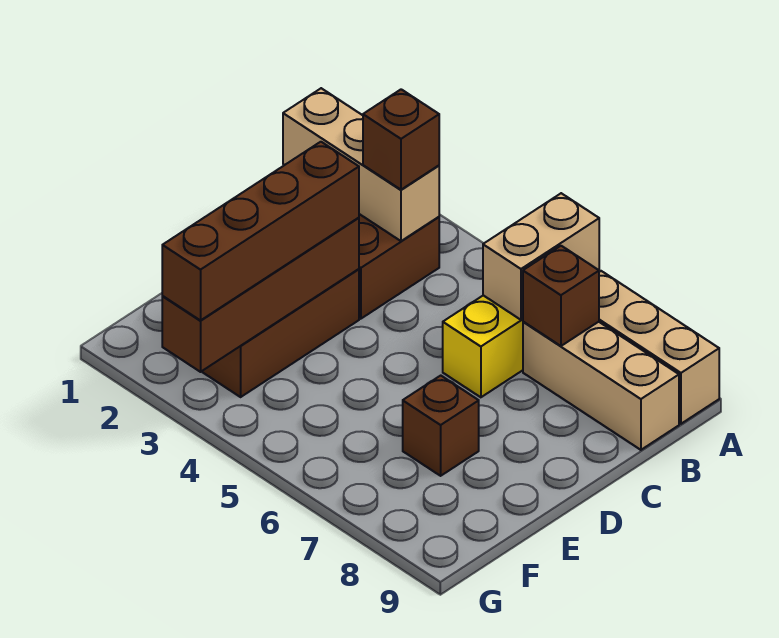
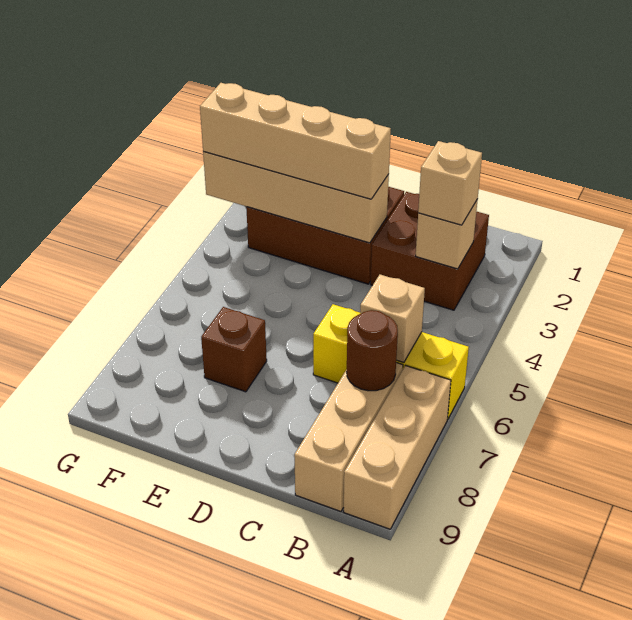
tan 1x2 brick [483,193,599,320] -> tan 1x1 brick [360,275,425,362]
tan 1x3 brick [283,88,439,241] -> tan 1x1 brick [416,199,478,269]
brown 1x1 brick [363,89,439,190] -> tan 1x1 brick [418,141,482,225]
brown 1x1 brick [523,246,599,346] -> brown 1x1 round brick [347,310,398,391]
brown 1x4 brick [162,218,359,372] -> tan 1x4 brick [203,152,389,243]
brown 1x4 brick [162,142,359,320] -> tan 1x4 brick [200,83,391,199]

